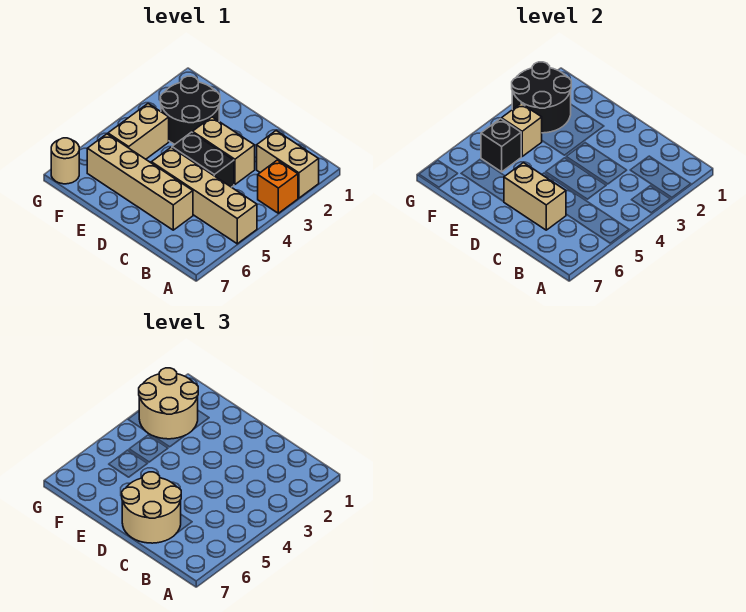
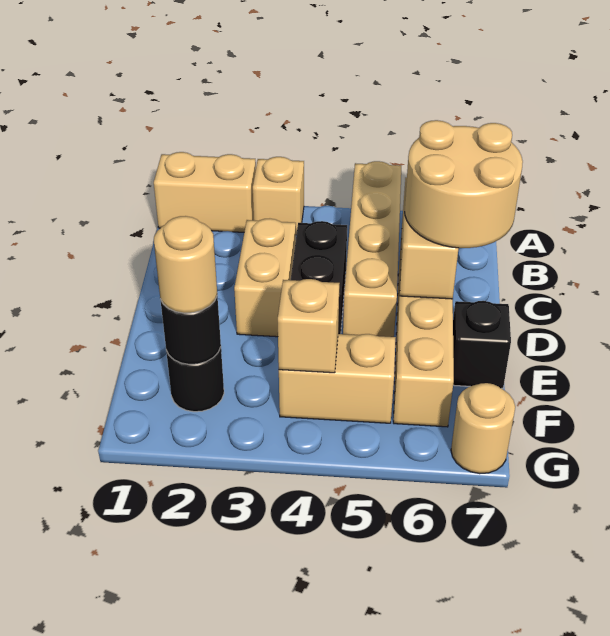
tan 1x2 brick [257,131,319,198] -> tan 1x2 brick turned to [154,152,256,232]
orange 1x1 brick [258,160,298,213] -> tan 1x1 brick [253,157,304,235]
black 2x2 round brick [160,76,220,144] -> black 1x1 round brick [166,347,224,412]
black 2x2 round brick [512,62,571,133] -> black 1x1 round brick [160,296,221,364]
tan 2x2 round brick [139,368,198,439] -> tan 1x1 round brick [154,216,217,313]
black 1x1 brick [481,119,522,172] -> black 1x1 brick moved to [453,301,511,388]

